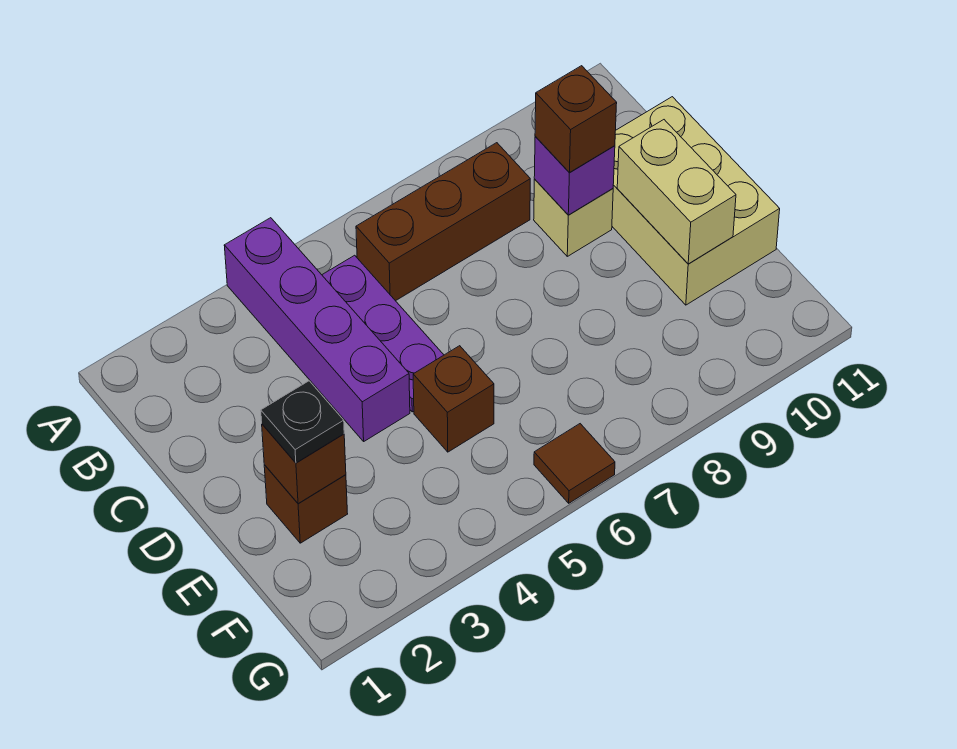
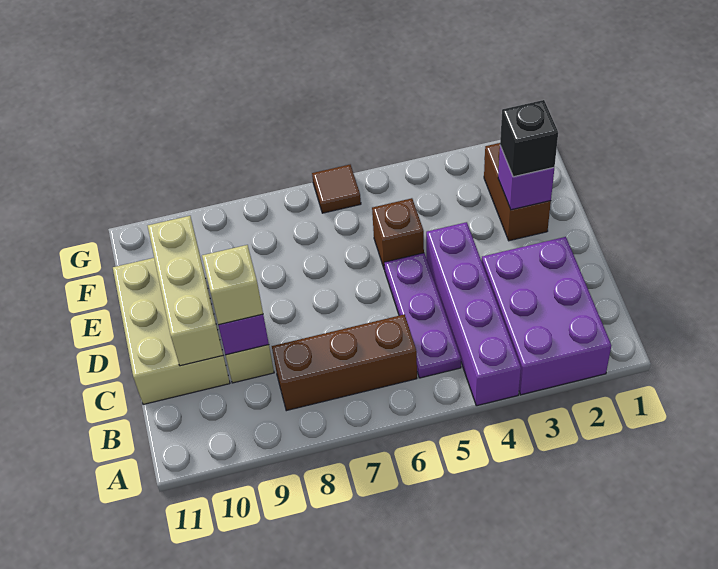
none -> purple 2x3 brick [482,237,611,395]
brown 1x1 brick [535,66,617,172] -> tan 1x1 brick [202,245,263,325]
tan 1x2 brick [617,120,736,264] -> tan 1x3 brick [148,216,223,366]
brown 1x1 brick [264,465,348,543] -> brown 1x2 brick [484,143,551,241]
brown 1x1 brick [262,424,346,504] -> purple 1x1 brick [498,146,554,210]
black 1x1 plate [261,381,344,463] -> black 1x1 brick [500,100,558,177]

